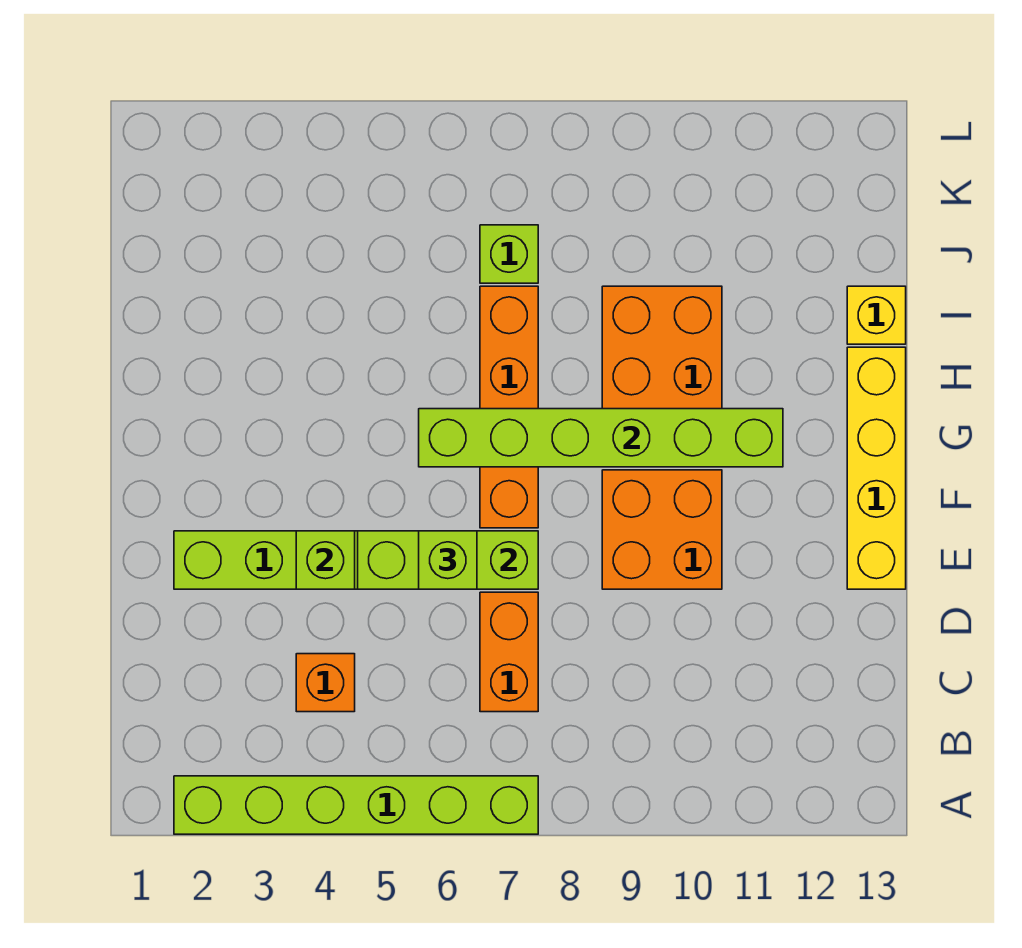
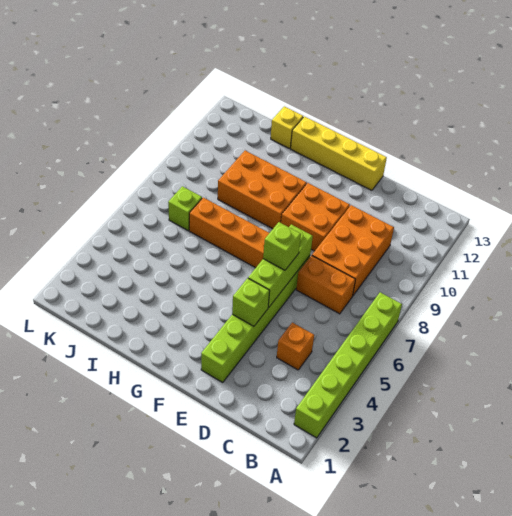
none -> orange 2x3 brick [312,205,394,295]
lime 1x6 brick [419,409,783,467] -> none

